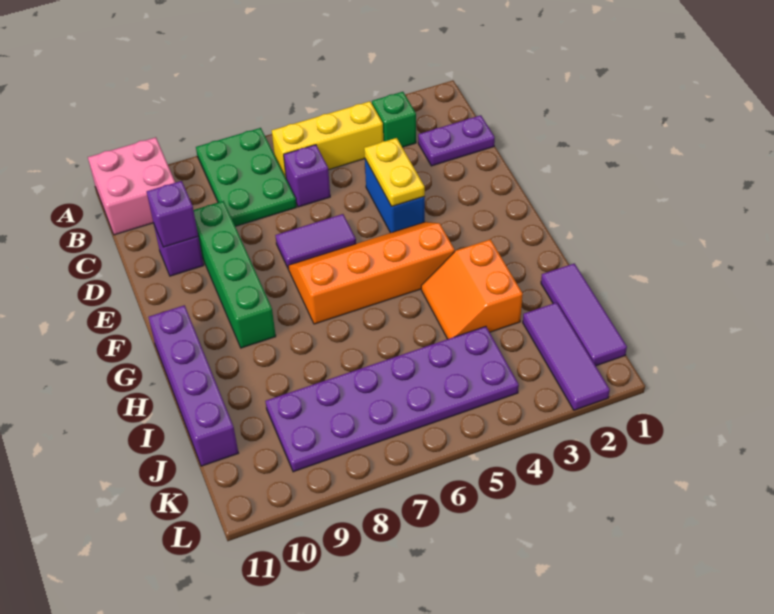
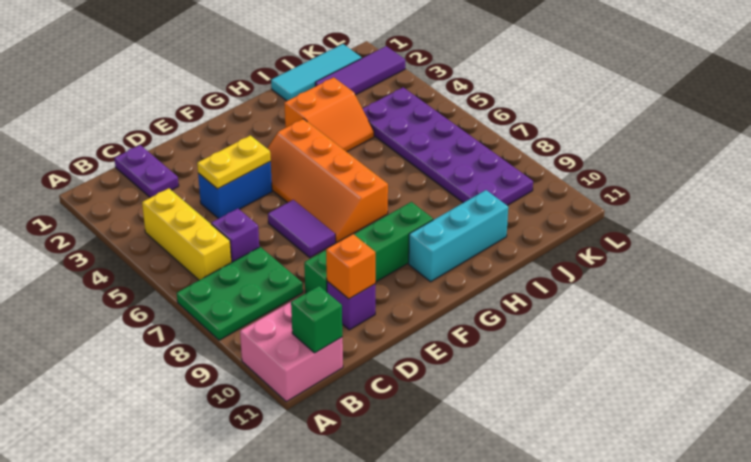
green 1x1 brick [372,92,416,147] -> green 1x1 brick moved to [291,286,342,353]
purple 1x1 brick [147,181,198,247] -> orange 1x1 brick [326,234,375,299]
none -> cyan 1x3 brick [409,190,508,282]
purple 1x4 brick [149,305,238,466] -> none
purple 1x3 tile [541,263,627,366] -> cyan 1x3 tile [271,44,362,101]

